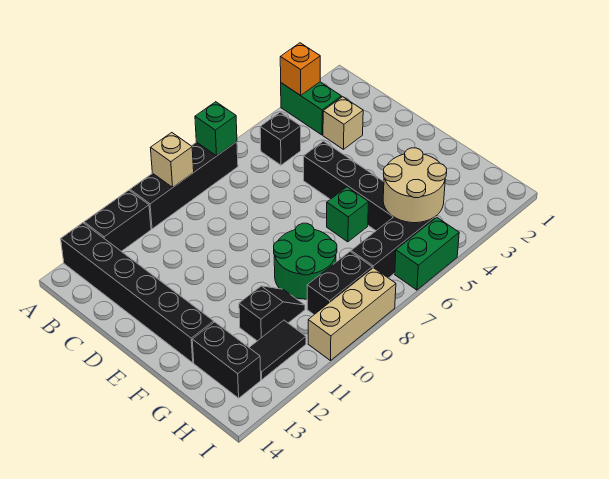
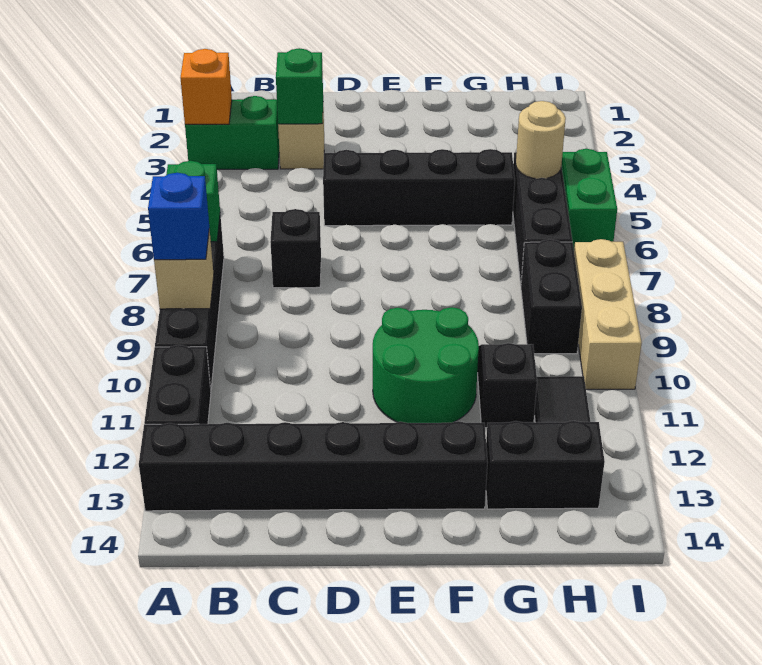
none -> blue 1x1 brick [148,173,209,260]
black 1x1 brick [260,112,301,165] -> black 1x1 brick moved to [270,209,321,288]
green 1x1 brick [327,187,369,242] -> green 1x1 brick moved to [276,48,323,124]
green 2x2 round brick [274,223,337,299] -> green 2x2 round brick moved to [373,307,479,423]
tan 2x2 round brick [383,148,447,223] -> tan 1x1 round brick [516,101,566,179]

